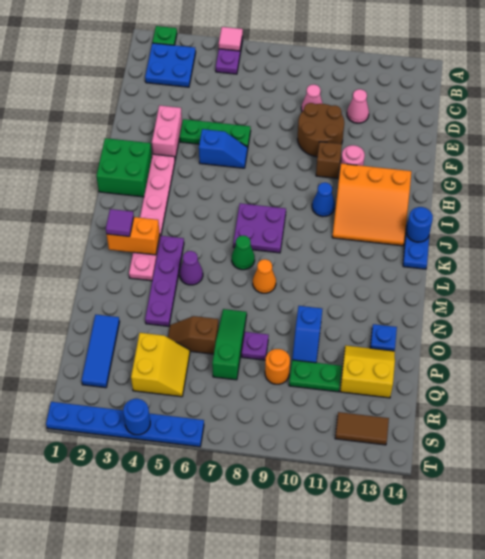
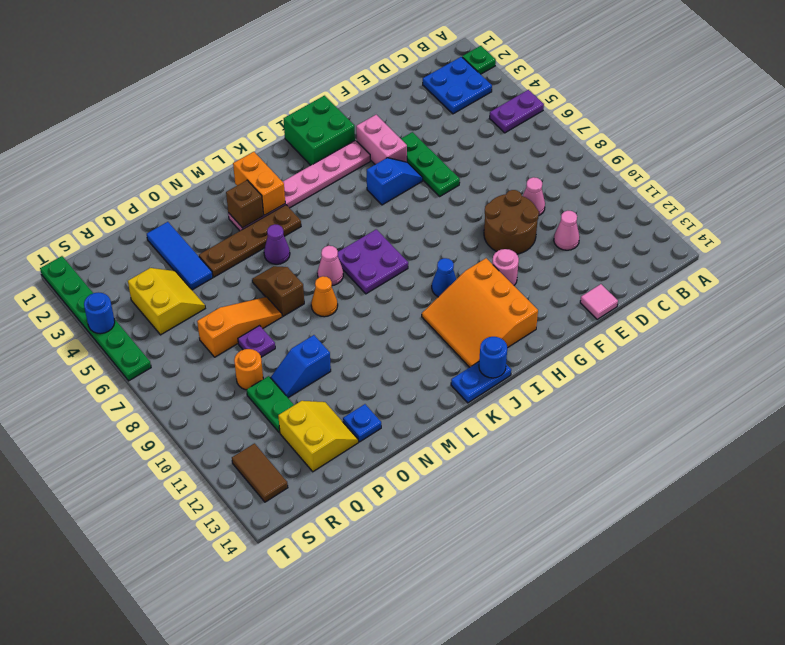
pink 1x1 tile [219,27,243,51] -> pink 1x1 tile moved to [580,284,618,319]
pink 1x2 brick [152,105,182,160] -> pink 1x2 brick turned to [356,115,407,164]
blue 1x2 slope [199,129,248,168] -> blue 1x2 slope turned to [367,158,423,205]
brown 1x1 brick [316,142,342,178] -> brown 1x1 brick moved to [226,180,263,228]
purple 1x1 tile [106,209,134,237] -> none
purple 1x4 plate [145,236,184,326] -> brown 1x4 plate [199,205,301,277]
green 1x1 cone [232,236,255,270] -> pink 1x1 cone [317,246,343,285]
green 1x3 slope [212,309,247,380] -> orange 1x3 slope [197,297,282,357]
blue 1x3 tile [82,315,120,388] -> blue 1x3 tile turned to [147,222,213,290]
brown 1x2 slope [168,316,218,354] -> brown 1x2 slope moved to [252,266,304,316]
yellow 2x2 slope [131,333,190,397] -> yellow 2x2 slope turned to [128,268,205,335]
blue 1x6 plate [46,402,204,447] -> green 1x6 plate [40,256,151,381]

